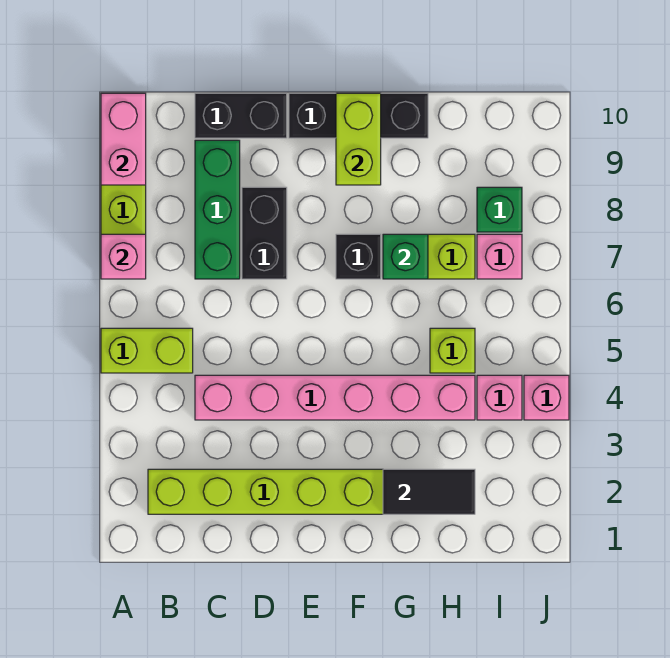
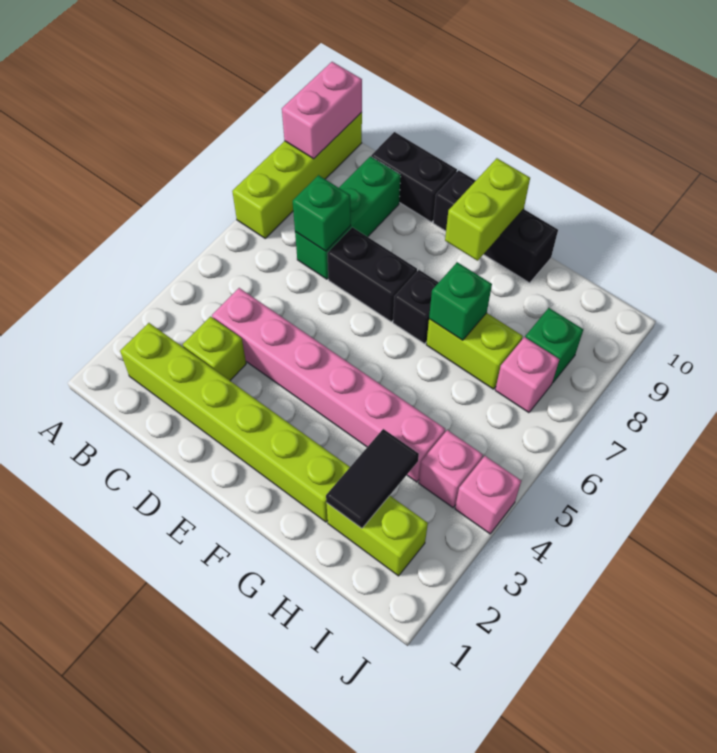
lime 1x2 brick [101,328,193,373] -> lime 1x2 brick moved to [326,496,428,576]
pink 1x1 brick [101,234,146,279] -> none
none -> green 1x1 brick [293,175,351,251]
black 1x2 brick [242,187,287,279] -> black 1x2 brick turned to [327,227,417,322]
black 1x2 tile [383,469,475,514] -> black 1x2 tile turned to [326,429,419,528]
lime 1x1 brick [430,328,475,373] -> lime 1x1 brick moved to [183,317,246,381]

